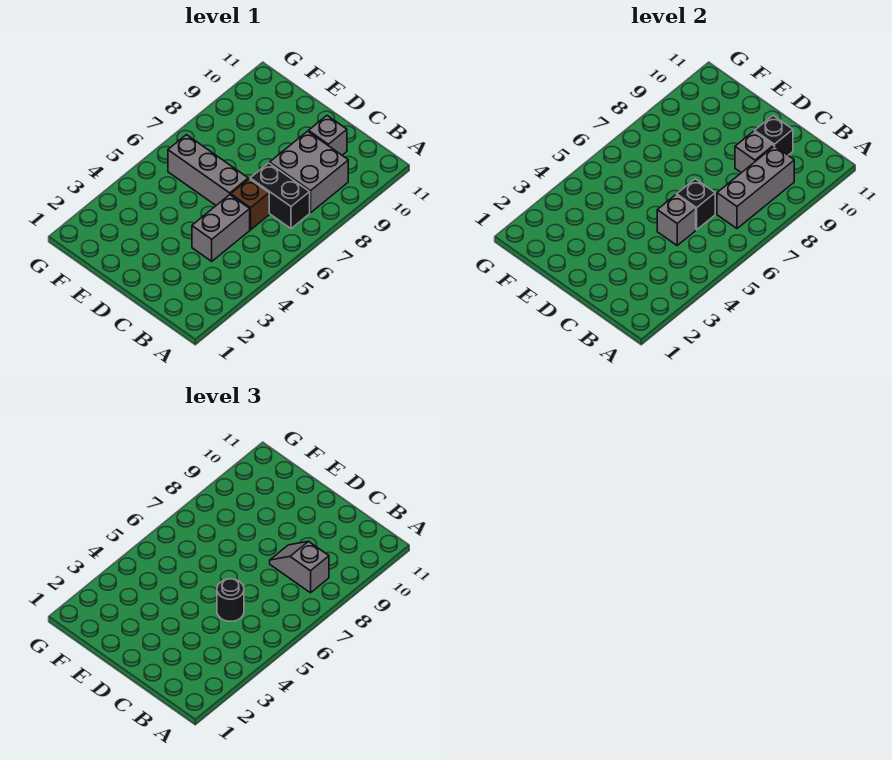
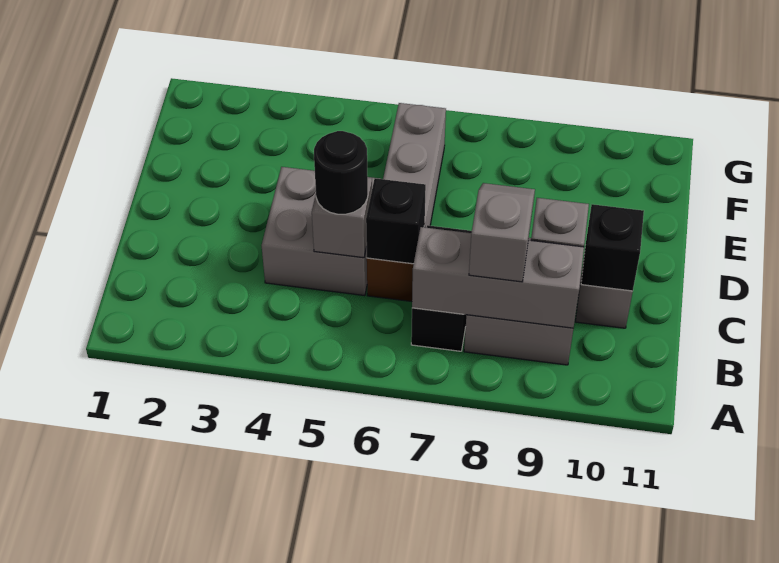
grey 1x2 brick [192,195,250,261] -> grey 2x2 brick [262,167,380,296]

